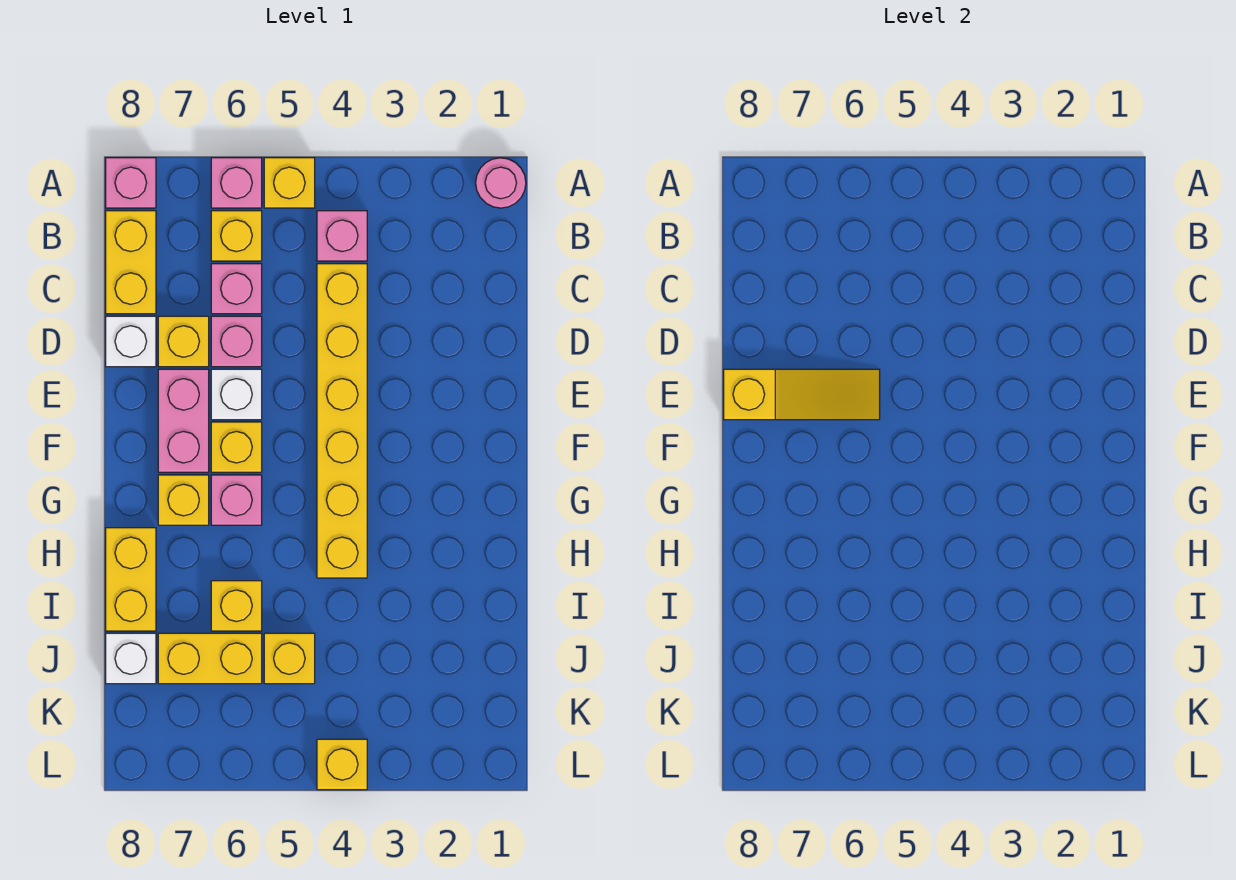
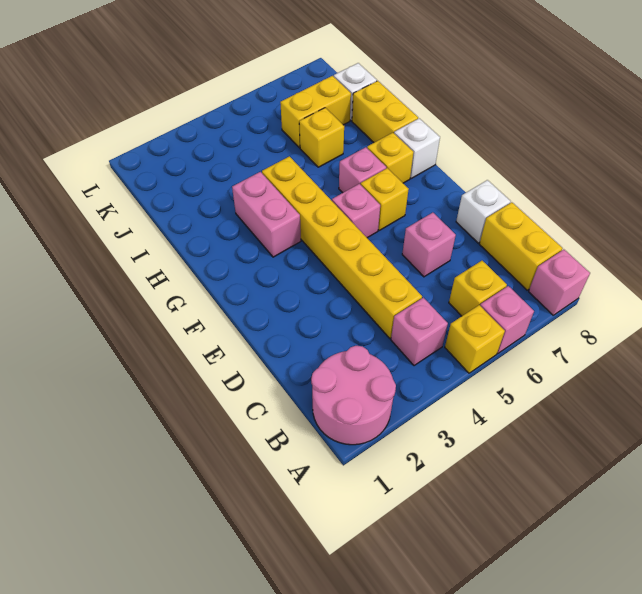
pink 1x1 round brick [476,158,526,208] -> pink 2x2 round brick [311,346,396,445]
pink 1x1 brick [211,264,262,314] -> pink 1x1 brick moved to [332,184,380,238]
yellow 1x1 brick [158,316,209,367] -> none
white 1x1 brick [211,369,262,420] -> white 1x1 brick moved to [394,118,440,178]
yellow 1x3 slope [724,369,880,420] -> none
pink 1x2 brick [158,369,209,472] -> pink 1x2 brick moved to [232,172,301,257]
yellow 1x1 brick [264,633,315,684] -> none
yellow 1x1 brick [317,739,367,790] -> none

